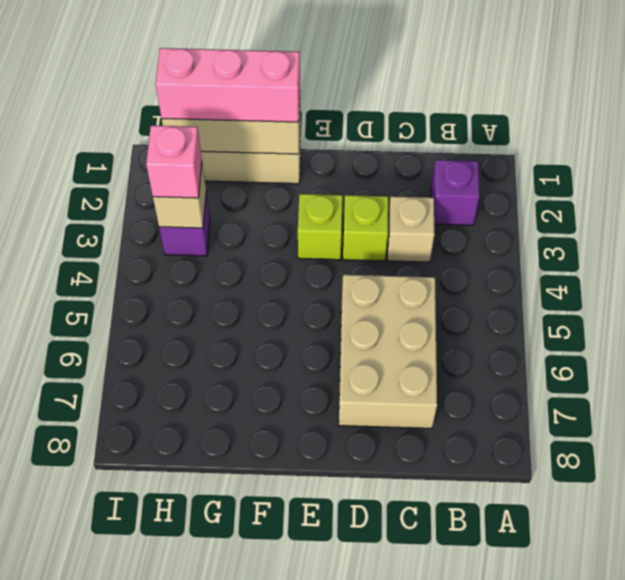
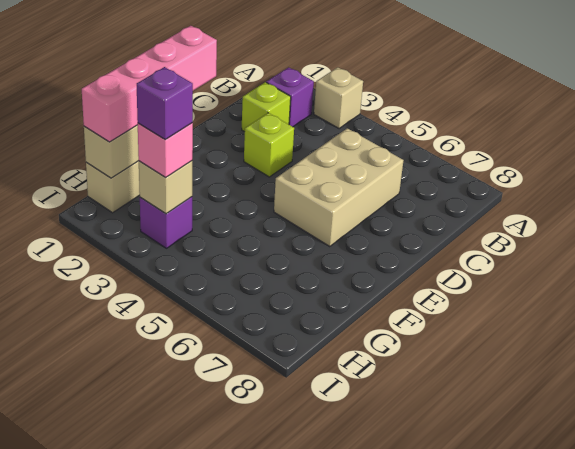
tan 1x1 brick [387,196,434,262] -> tan 1x1 brick moved to [314,67,363,129]
tan 2x3 brick [339,275,437,428] -> tan 2x3 brick turned to [274,128,404,247]
lime 1x1 brick [298,194,343,260] -> lime 1x1 brick moved to [242,82,291,132]
pink 1x3 brick [156,48,300,122] -> pink 1x4 brick [82,26,217,142]
none -> purple 1x1 brick [137,67,193,140]

